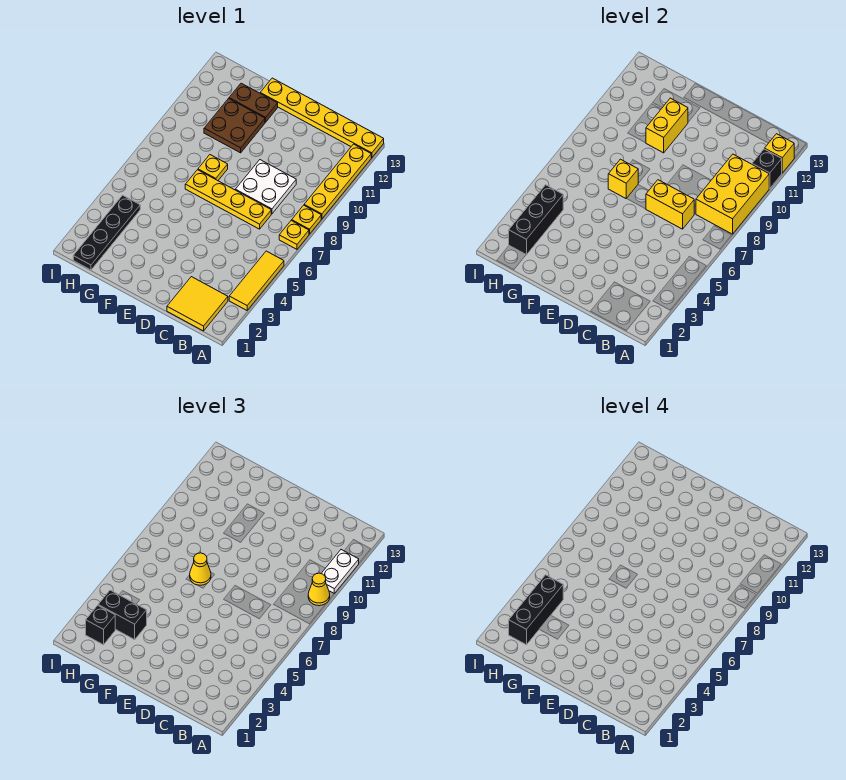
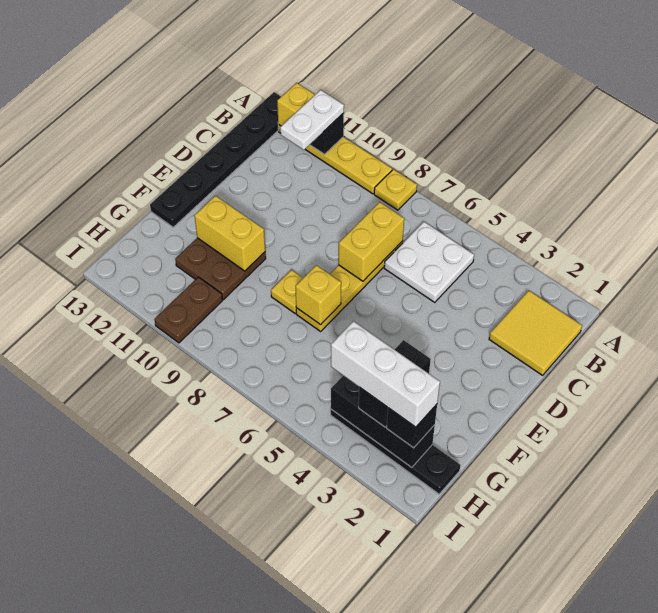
yellow 1x3 tile [229,251,284,310] -> none
yellow 1x1 plate [279,220,309,249] -> none
yellow 2x3 brick [696,154,769,234] -> none
yellow 1x1 cone [308,573,330,606] -> none
white 1x2 plate [321,550,359,593] -> white 1x2 plate turned to [280,90,344,150]
yellow 1x6 plate [260,78,384,158] -> black 1x6 plate [150,92,281,227]
white 2x2 plate [235,160,296,214] -> white 2x2 plate moved to [384,222,474,302]
yellow 1x1 cone [190,553,211,585] -> none
brown 1x2 plate [229,83,278,122] -> brown 1x2 plate moved to [154,277,223,343]
black 1x3 brick [509,575,563,645] -> white 1x3 brick [331,321,440,427]

